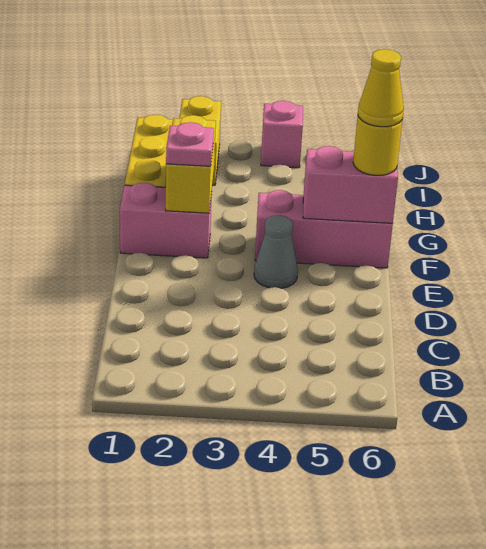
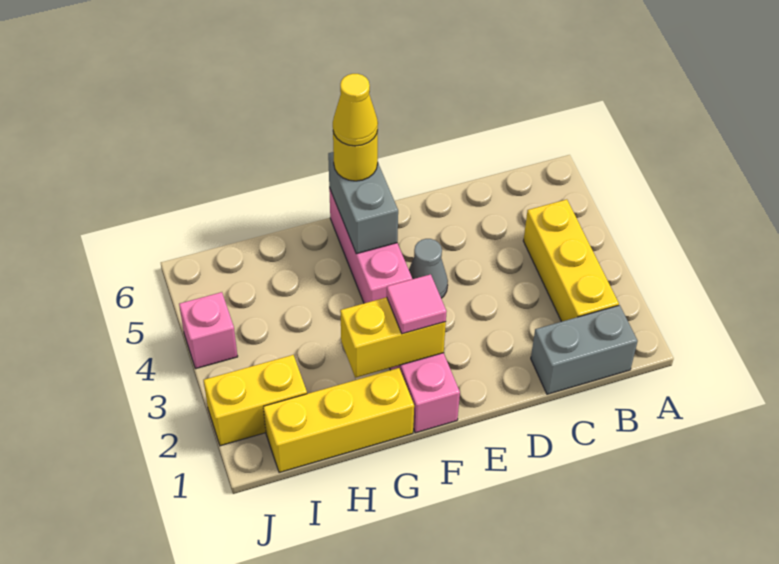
none -> grey 1x2 brick [531,305,638,394]
none -> yellow 1x3 brick [523,199,619,322]
pink 1x1 plate [166,122,214,166] -> pink 1x1 tile [387,274,447,334]
pink 1x2 brick [303,146,398,223] -> grey 1x2 brick [328,152,398,254]

